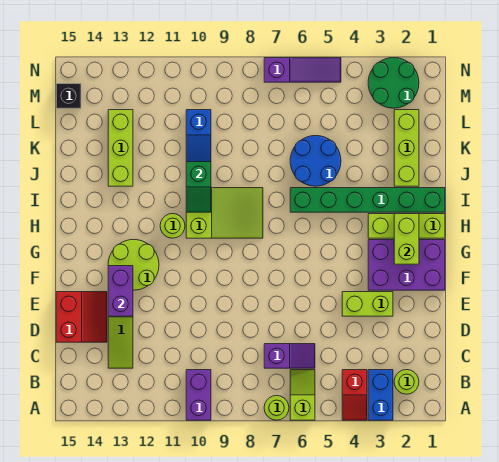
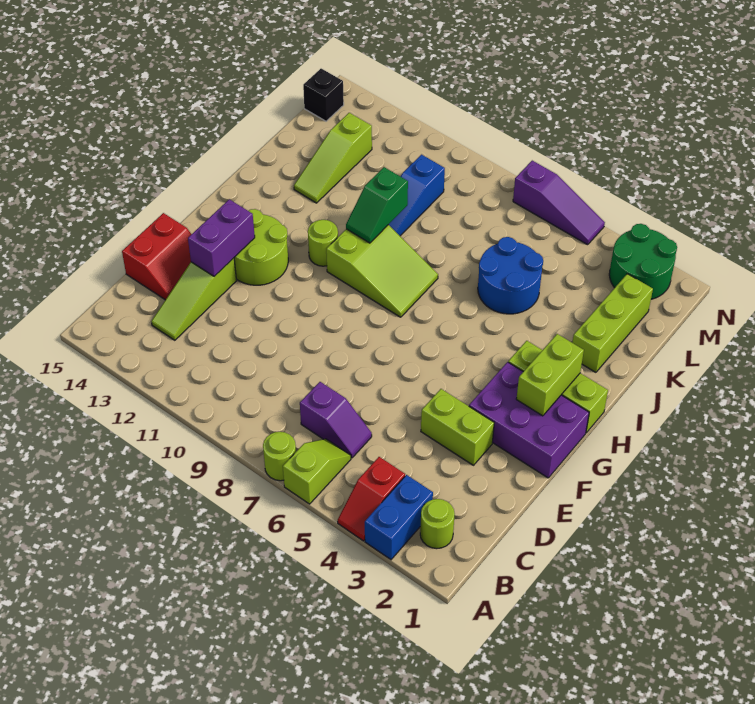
purple 1x2 brick [186,370,211,420] -> none
green 1x6 brick [290,188,445,212] -> none
lime 1x3 brick [108,110,133,186] -> lime 1x3 slope [294,113,372,203]

